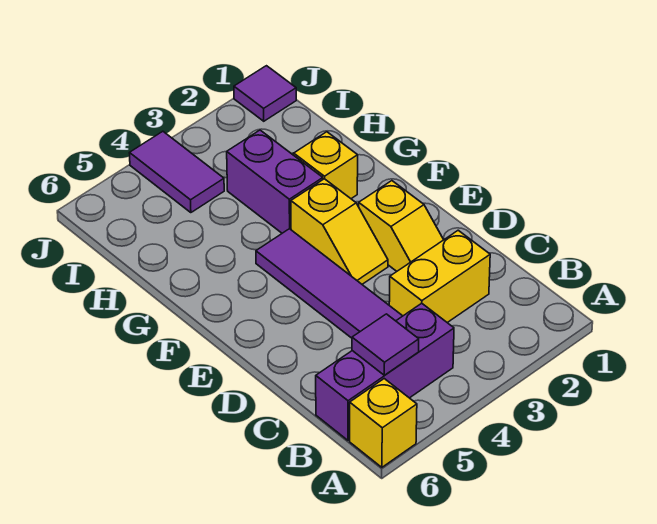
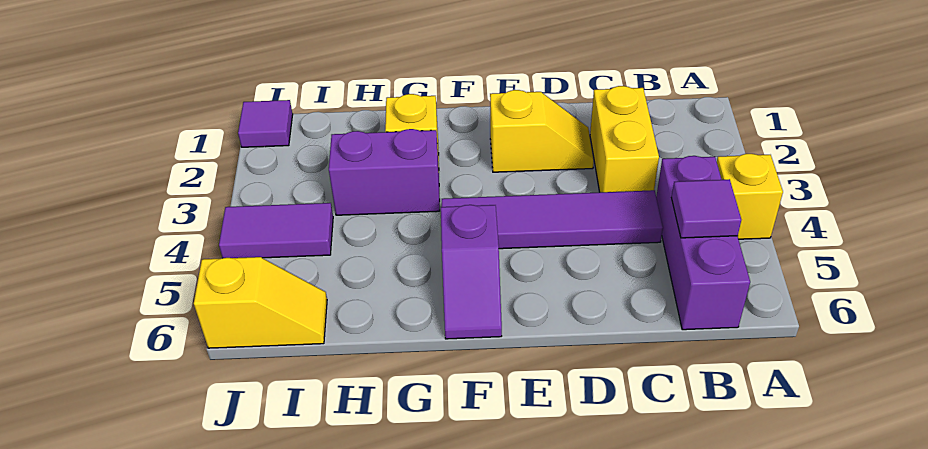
yellow 1x1 brick [350,379,417,467] -> yellow 1x1 brick moved to [717,154,783,239]
yellow 1x2 slope [291,179,388,284] -> yellow 1x2 slope moved to [194,257,327,348]
none -> purple 1x2 slope [441,205,502,339]

